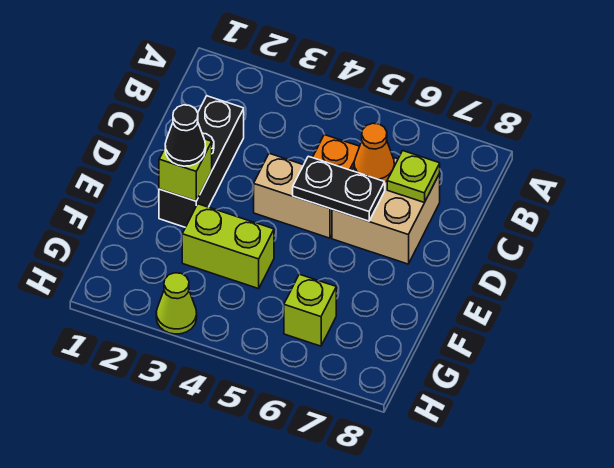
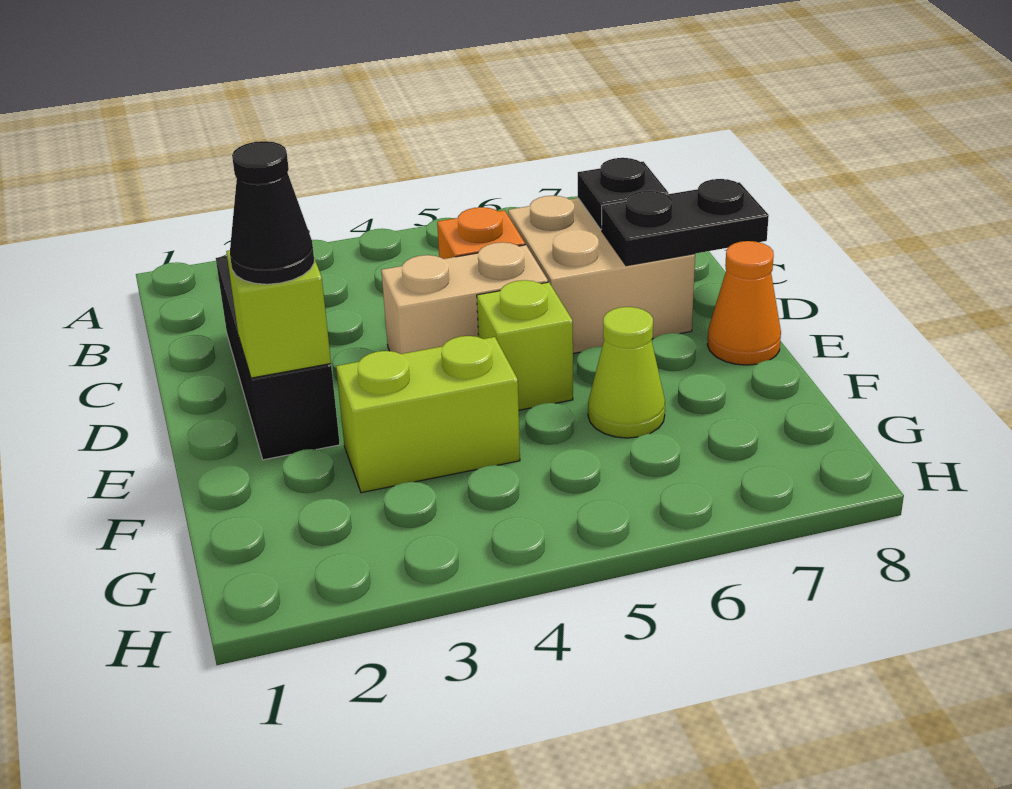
orange 1x1 cone [354,123,394,182] -> orange 1x1 cone moved to [707,241,781,365]
lime 1x1 plate [387,151,440,203] -> black 1x1 plate [578,158,668,229]
black 1x2 plate [293,156,385,221] -> black 1x2 plate moved to [602,179,769,266]
lime 1x1 brick [284,274,336,346] -> lime 1x1 brick moved to [477,280,573,410]
lime 1x1 cone [156,273,197,334] -> lime 1x1 cone moved to [588,307,665,438]

